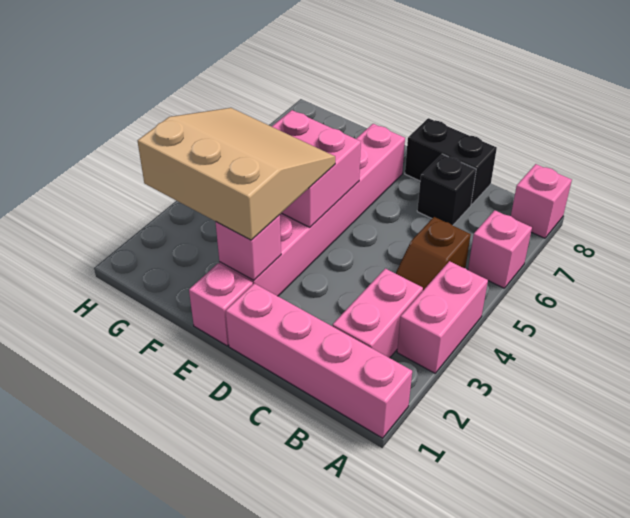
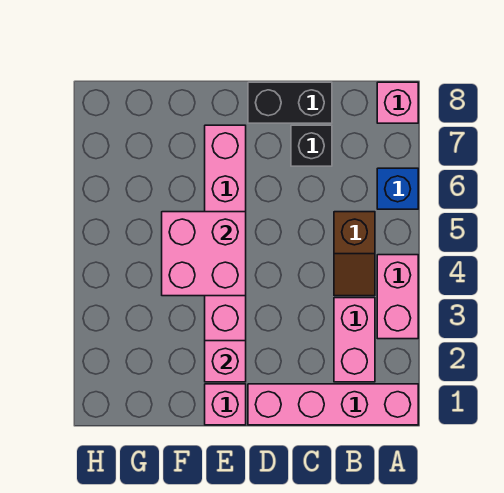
pink 1x1 brick [468,210,532,288] -> blue 1x1 brick [377,168,418,209]
tan 3x3 slope [138,108,335,240] -> none

